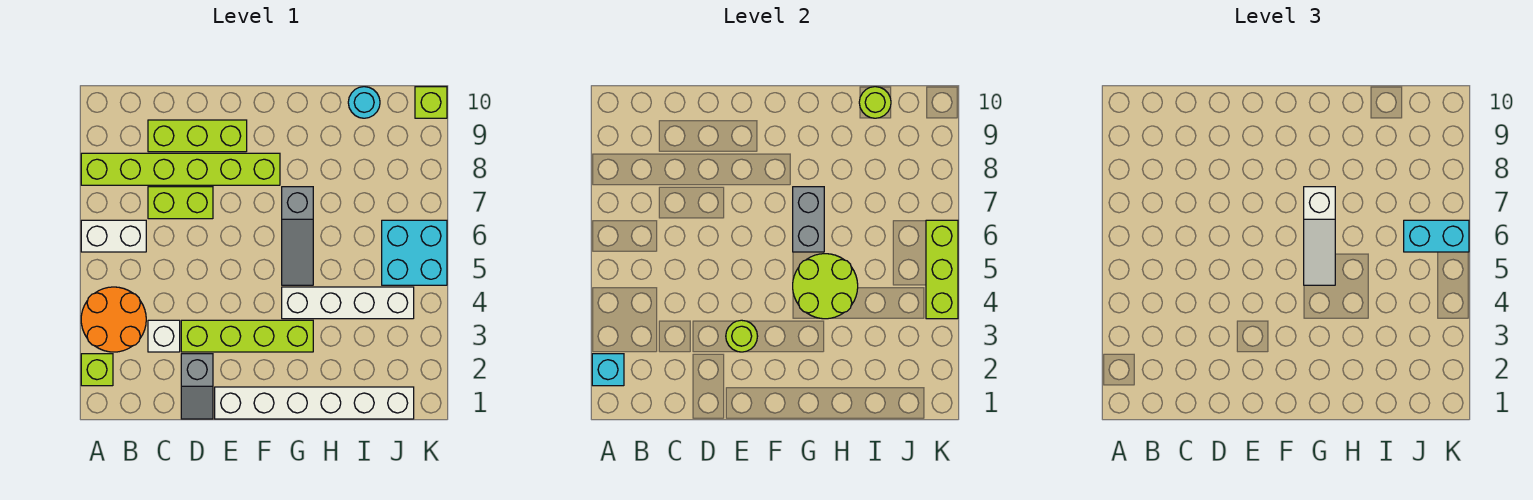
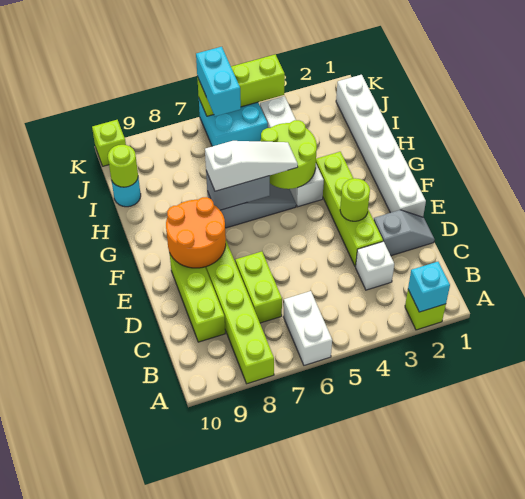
orange 2x2 round brick [81,287,146,352] -> orange 2x2 round brick moved to [166,197,226,268]

